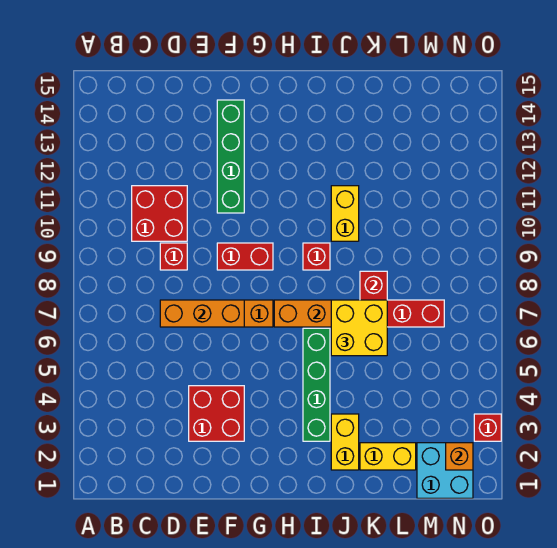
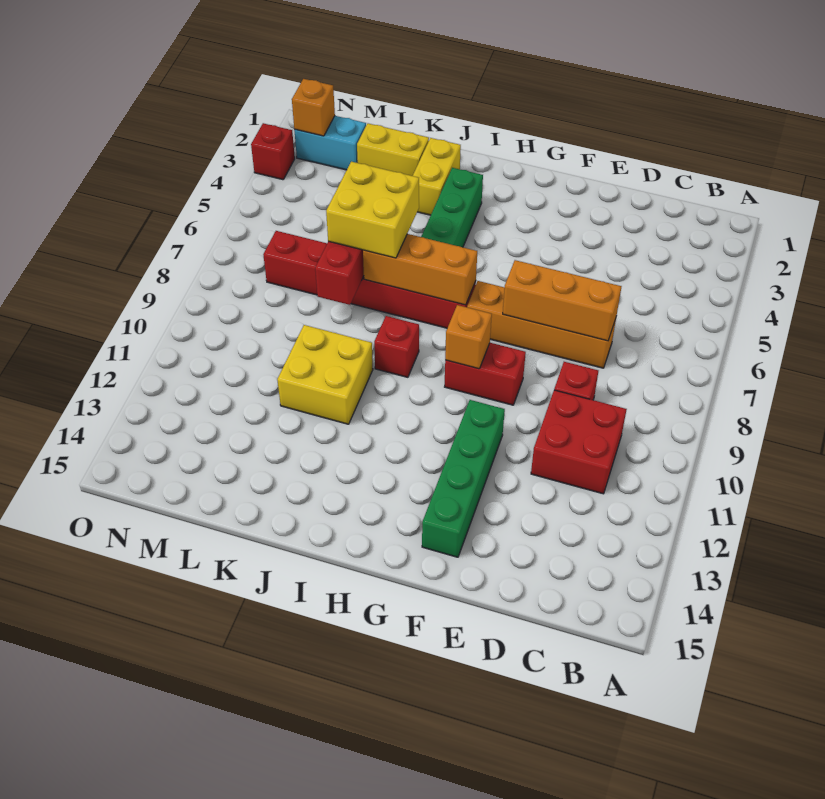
red 2x2 brick [189,386,244,441] -> none
none -> orange 1x1 brick [445,305,492,369]
yellow 1x2 brick [331,186,359,241] -> yellow 2x2 brick [277,325,373,424]
cyan 2x2 brick [417,443,473,498] -> cyan 1x2 brick [294,116,366,170]

